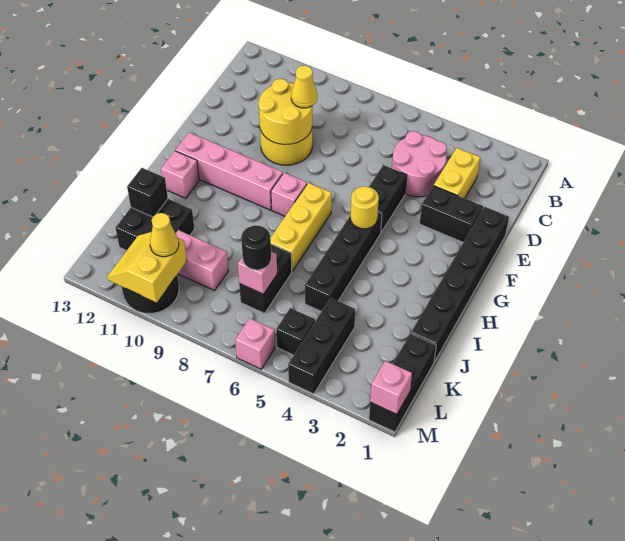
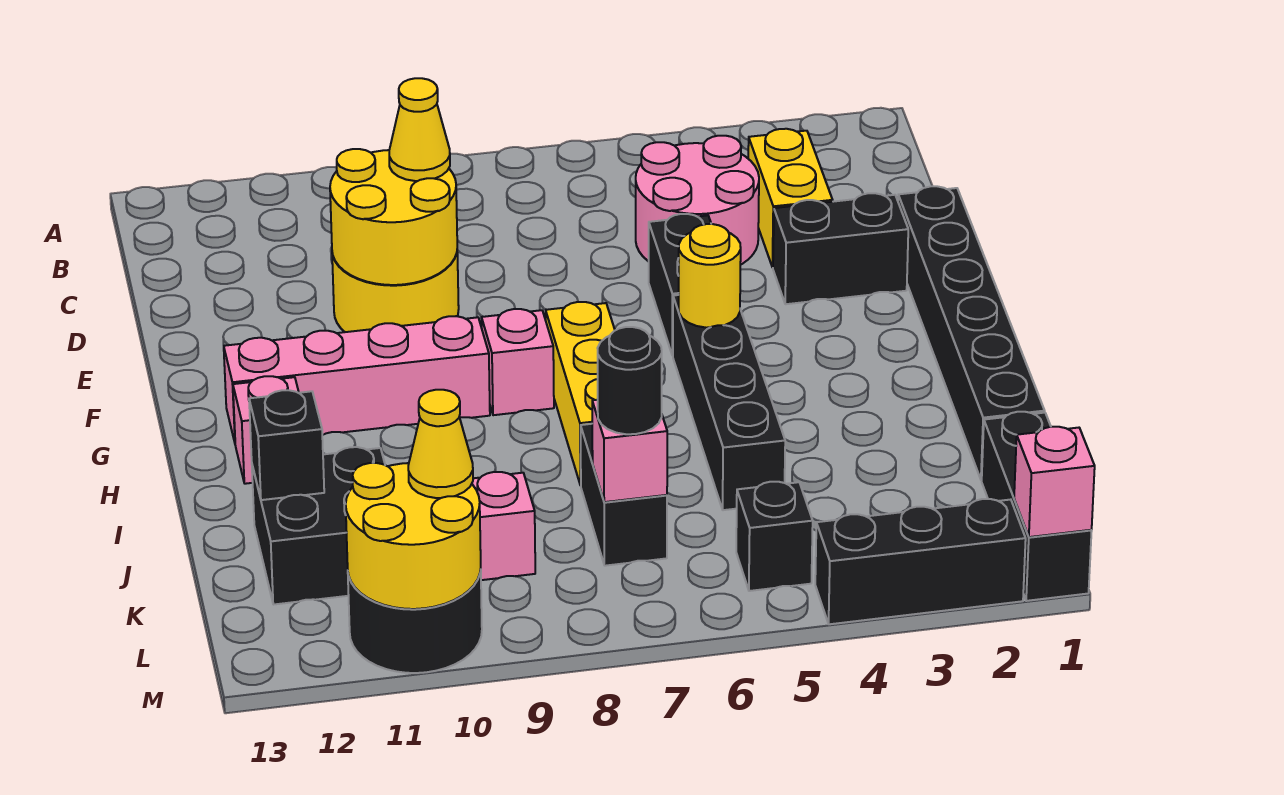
black 1x3 brick [288,298,355,394] -> black 1x3 brick turned to [815,499,1026,624]
yellow 2x2 slope [107,232,187,303] -> yellow 2x2 round brick [346,463,481,609]
pink 1x1 brick [235,318,275,369] -> none

